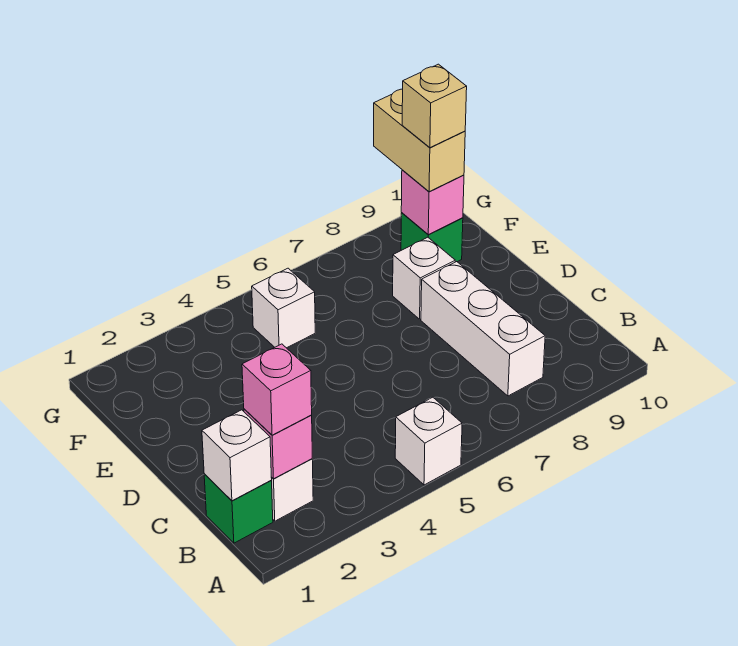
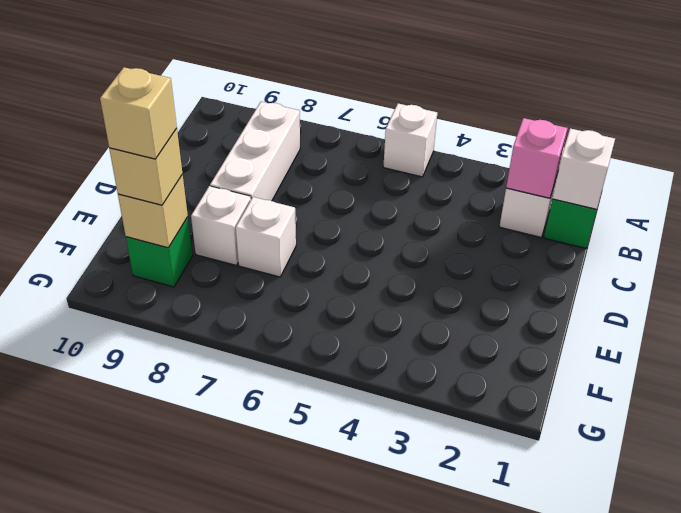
pink 1x1 brick [242,344,312,435] -> none
white 1x1 brick [252,268,315,348] -> white 1x1 brick moved to [236,197,296,277]
pink 1x1 brick [401,170,464,235] -> tan 1x1 brick [118,175,188,248]
tan 1x2 brick [374,89,465,192] -> tan 1x1 brick [109,128,183,205]

